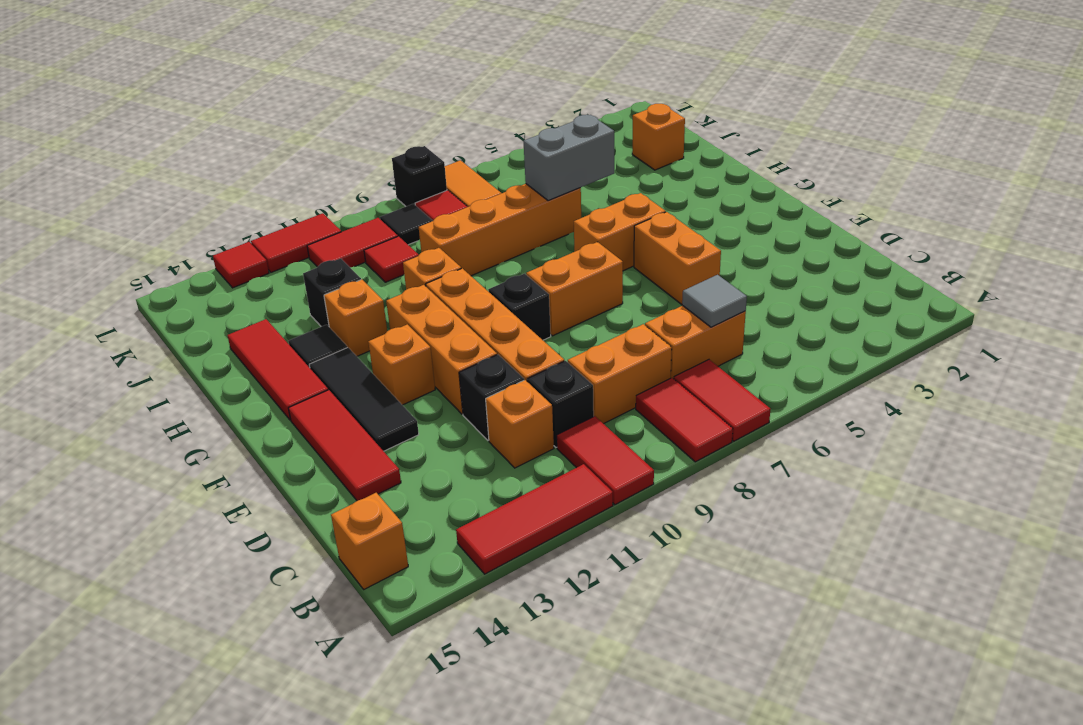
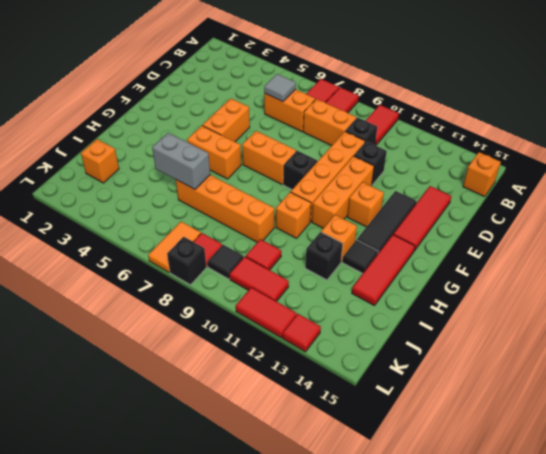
red 1x3 tile [456,464,613,574] -> none
orange 1x1 brick [486,380,554,468] -> none

